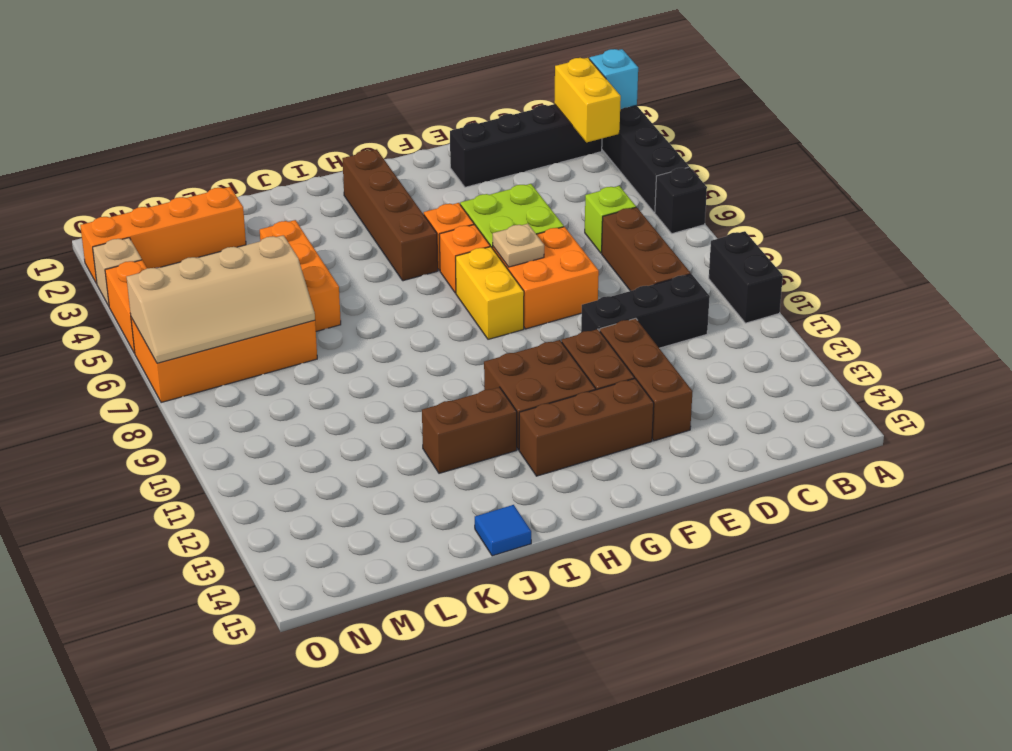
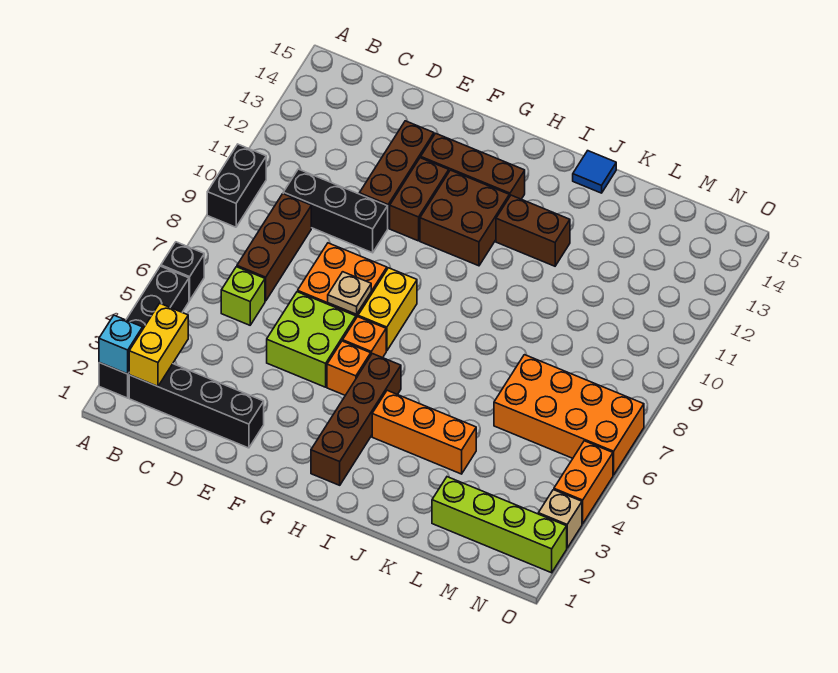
orange 1x3 brick [260,220,341,331] -> orange 1x3 brick turned to [372,390,476,474]
orange 1x4 brick [80,187,246,284] -> lime 1x4 brick [432,477,567,573]
tan 2x4 slope [126,235,315,363] -> none

